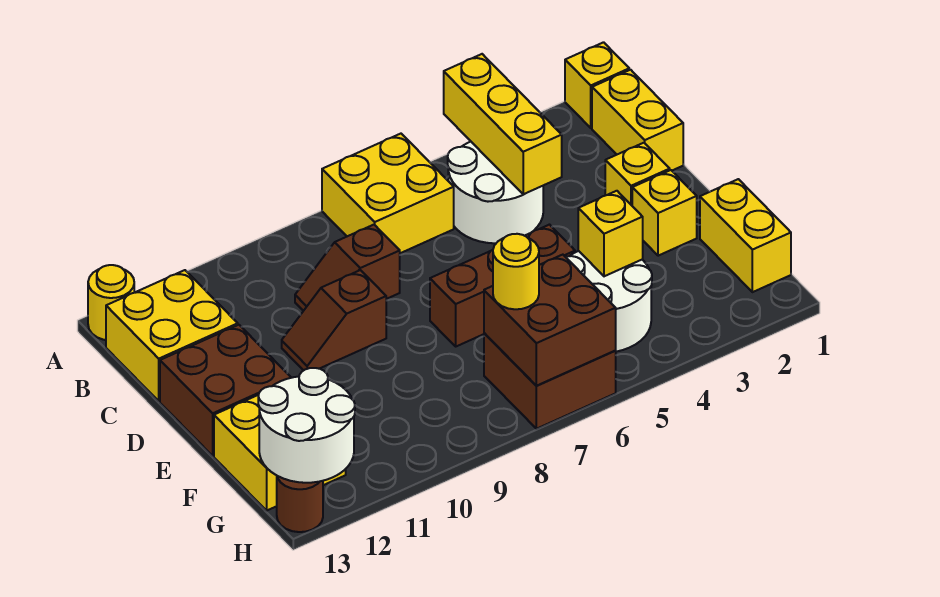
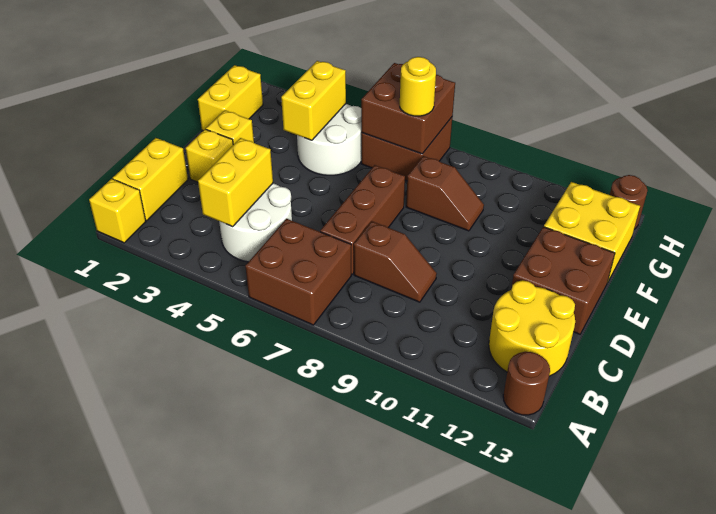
yellow 1x3 brick [444,54,562,194] -> yellow 1x2 brick [198,138,273,227]
yellow 2x2 brick [322,134,454,253] -> brown 2x2 brick [245,219,351,325]
yellow 1x1 round brick [88,265,134,340] -> brown 1x1 round brick [503,352,550,415]
yellow 2x2 brick [106,270,238,401] -> yellow 2x2 round brick [489,280,575,376]
brown 1x2 slope [282,270,386,370] -> brown 1x2 slope moved to [406,156,484,231]
brown 1x3 brick [430,225,575,346] -> brown 1x3 brick turned to [320,165,405,274]
yellow 1x1 brick [578,191,643,276] -> yellow 1x2 brick [281,61,346,140]
white 2x2 round brick [258,368,355,483] -> none

